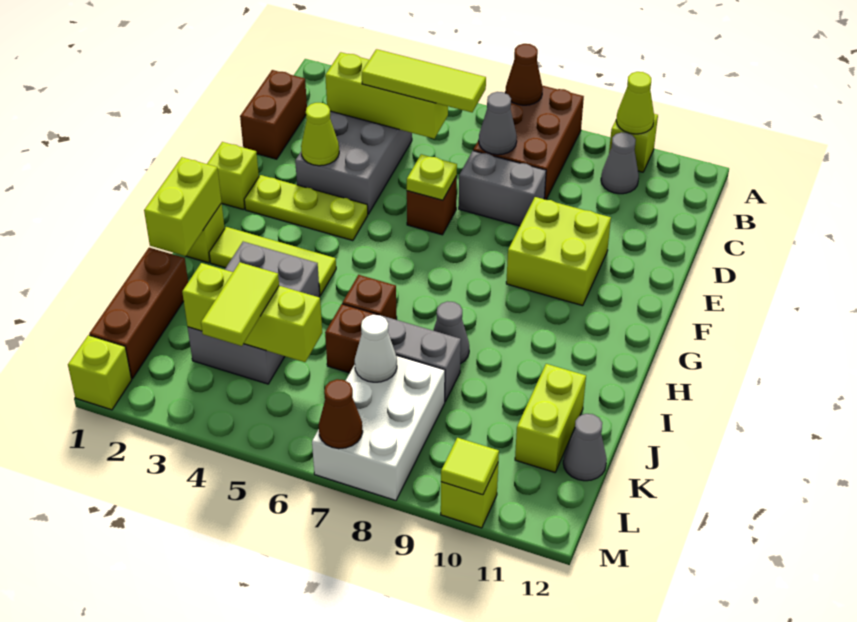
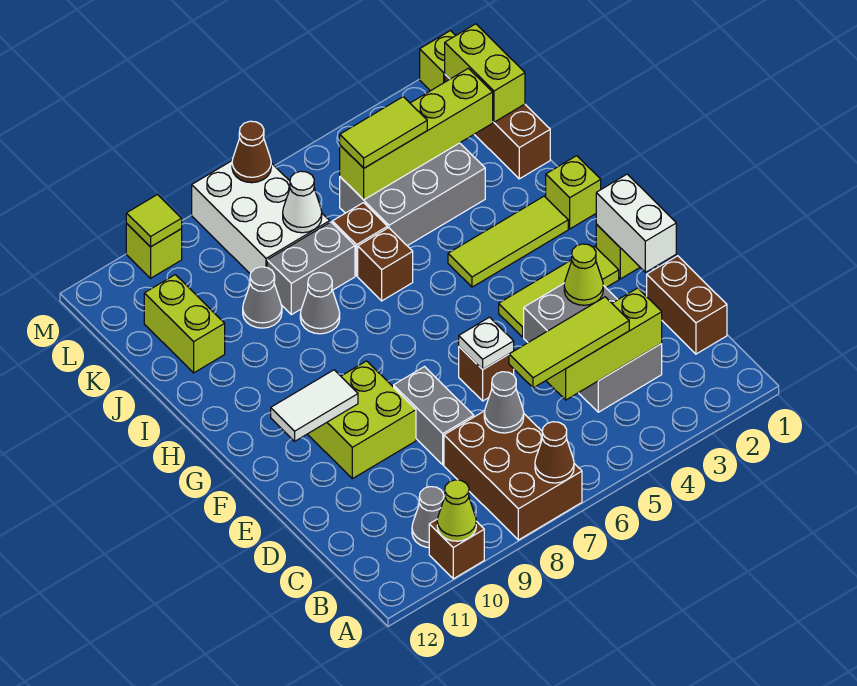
lime 1x1 brick [609,114,658,172] -> brown 1x1 brick [429,519,484,579]
grey 1x2 brick [459,151,546,226] -> grey 1x2 brick turned to [394,367,474,465]
none -> white 1x2 brick [596,174,676,272]
lime 1x1 plate [407,154,457,200] -> white 1x1 plate [459,317,514,369]
lime 1x3 plate [244,175,368,241] -> lime 1x3 tile [499,246,619,337]
none -> white 1x2 tile [271,370,358,441]
lime 1x2 brick [144,157,221,256] -> lime 1x2 brick moved to [445,24,525,122]
grey 2x3 brick [188,242,320,384] -> grey 2x3 brick turned to [340,143,485,246]
lime 1x3 brick [182,263,322,362] -> lime 1x4 brick [340,68,493,200]
lime 1x2 tile [201,262,279,346] -> lime 1x2 tile turned to [340,97,427,168]
grey 1x1 cone [563,414,607,481] -> grey 1x1 cone moved to [243,267,282,328]

